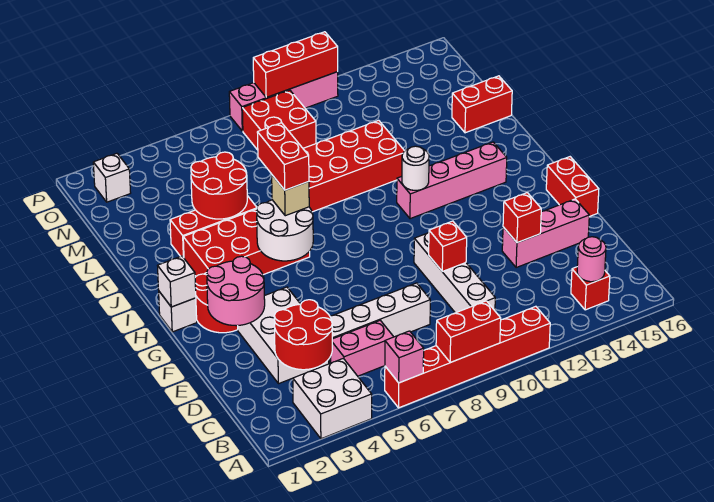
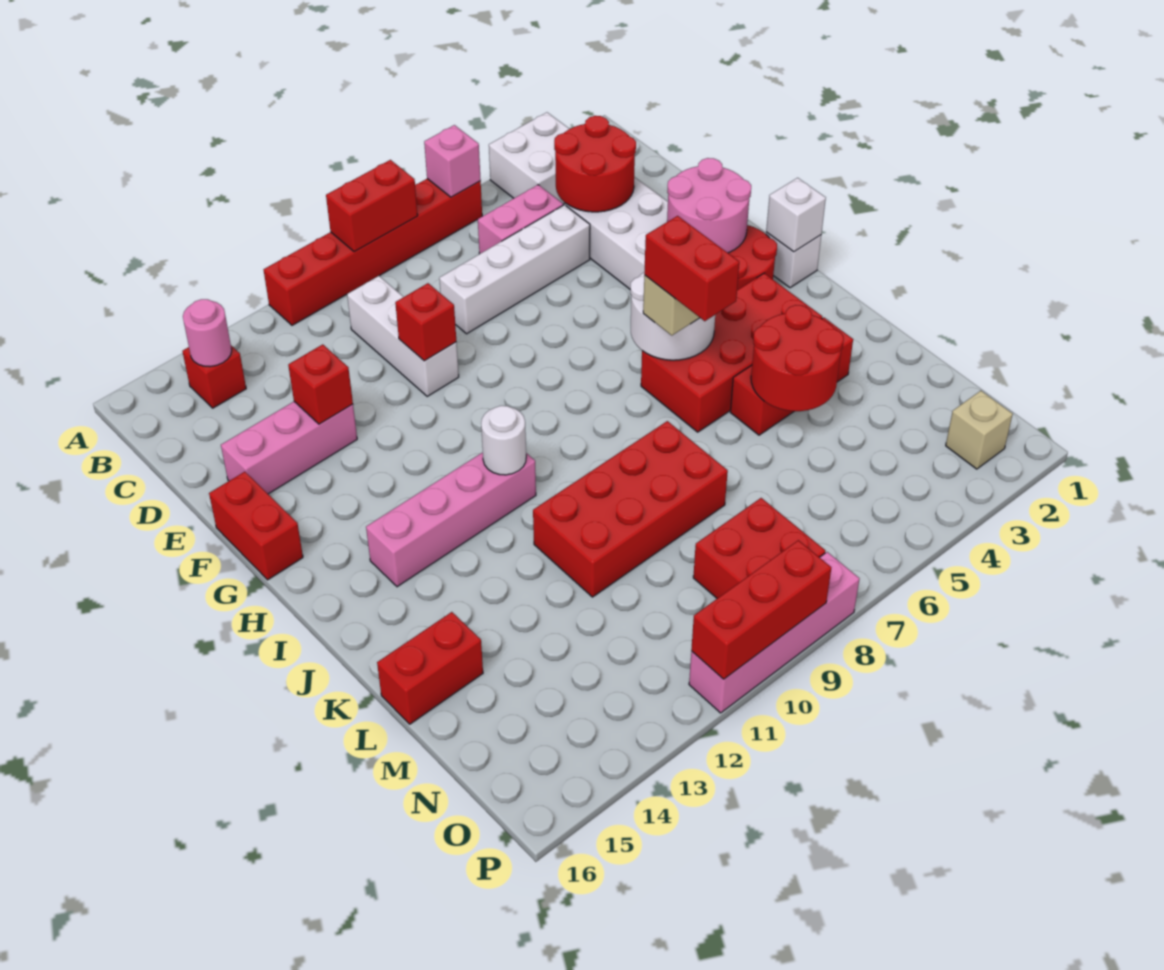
white 1x4 brick [414,232,495,313] -> white 1x3 brick [347,276,459,396]
white 1x1 brick [93,153,131,202] -> tan 1x1 brick [946,391,1013,469]

